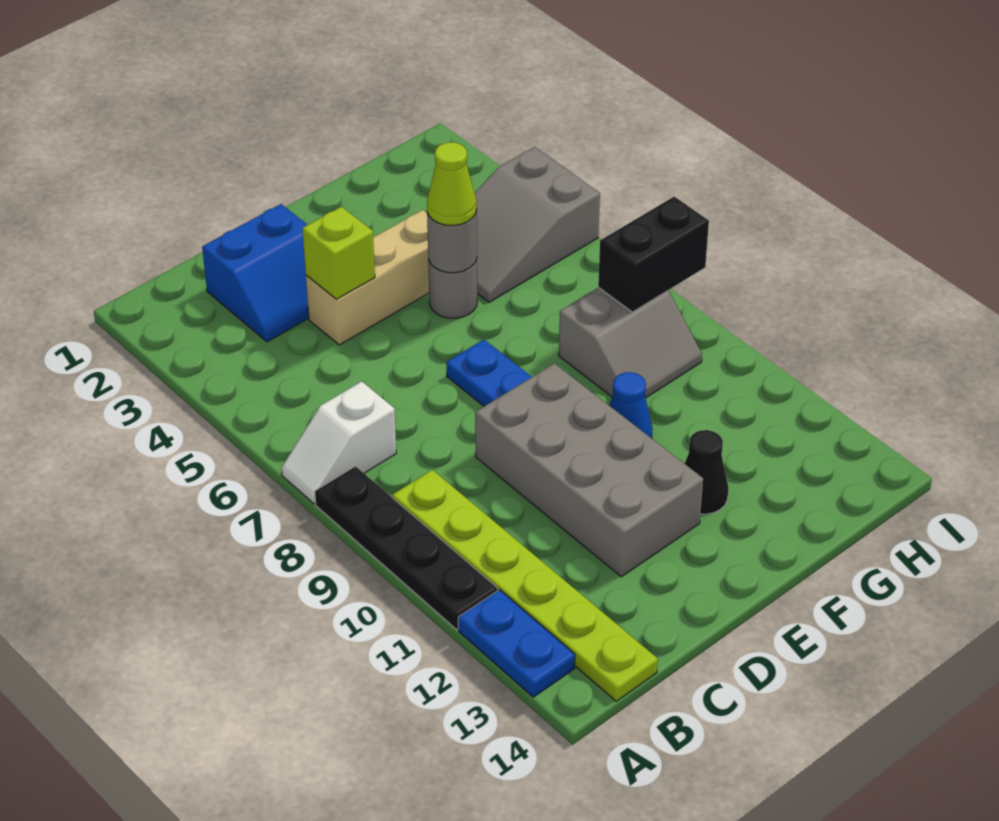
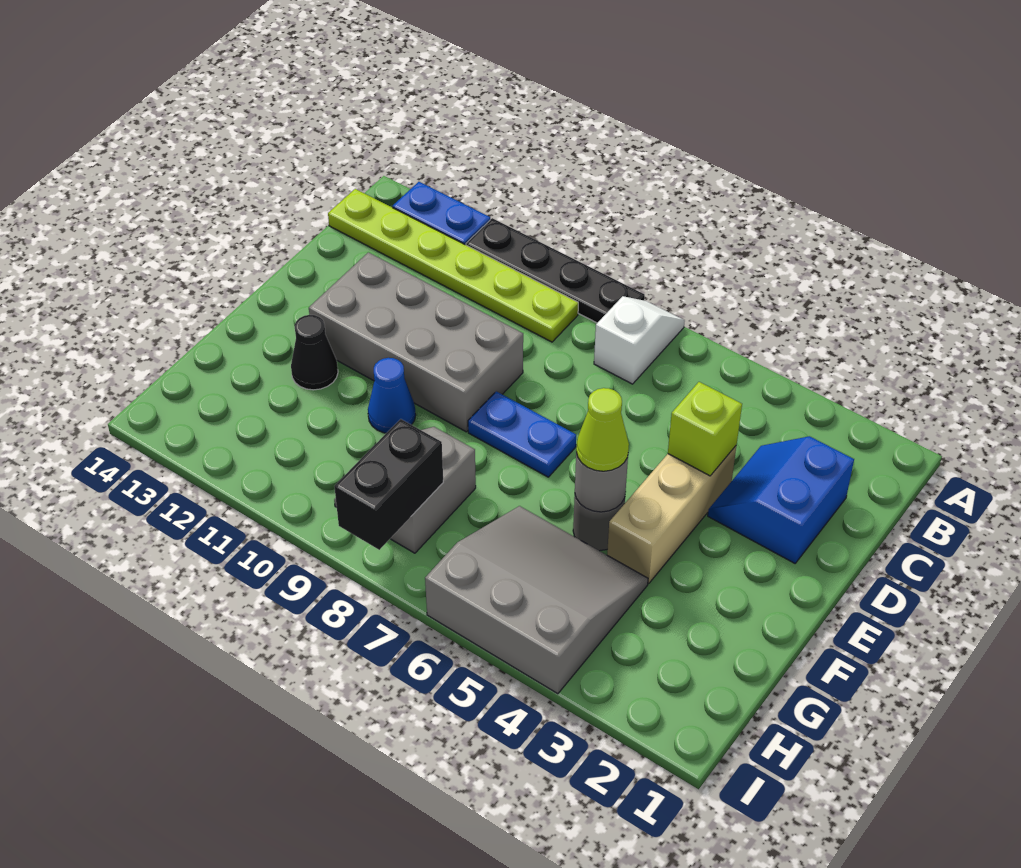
grey 2x3 slope [475,147,600,302] -> grey 3x3 slope [425,506,648,694]

